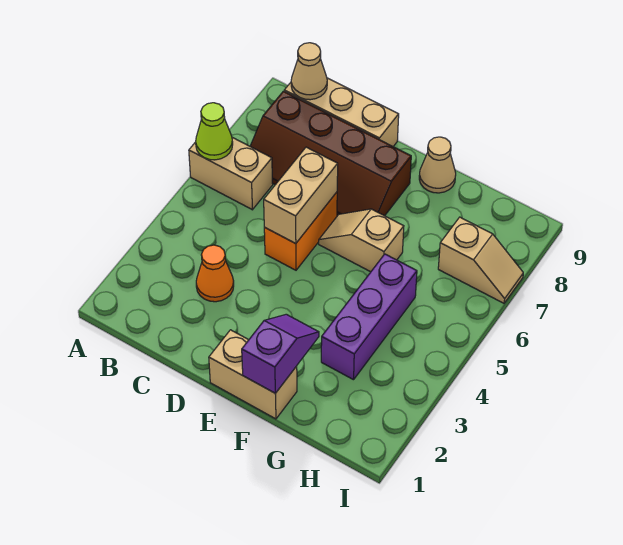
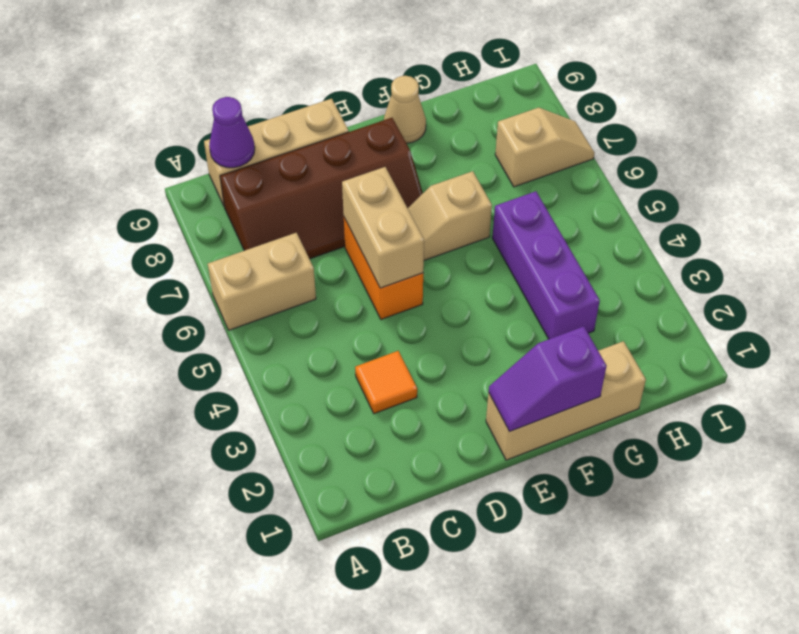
lime 1x1 cone [196,103,233,160] -> none
tan 1x1 cone [291,43,327,100] -> purple 1x1 cone [209,97,255,168]
orange 1x1 cone [196,245,234,302] -> orange 1x1 tile [355,351,417,414]
tan 1x2 brick [209,330,297,419] -> tan 1x3 brick [486,341,646,460]
purple 1x2 slope [242,314,319,393] -> purple 1x2 slope turned to [489,326,606,432]

